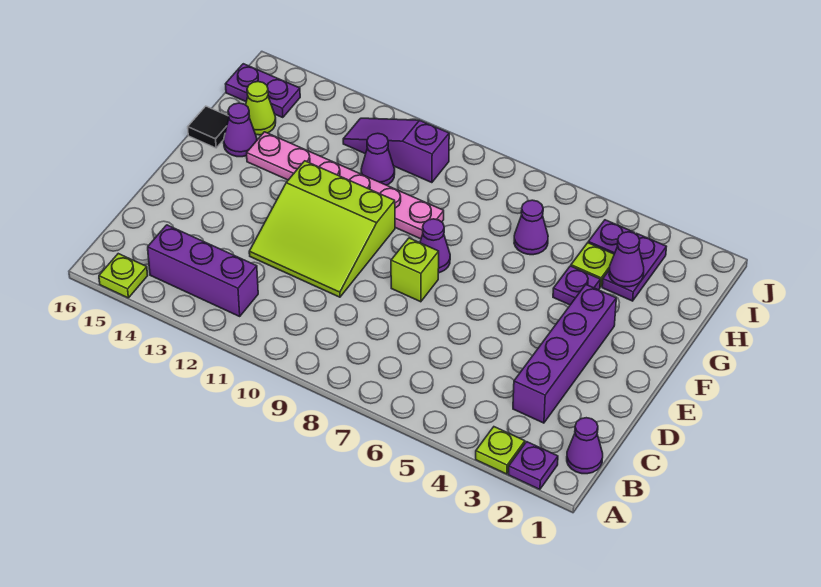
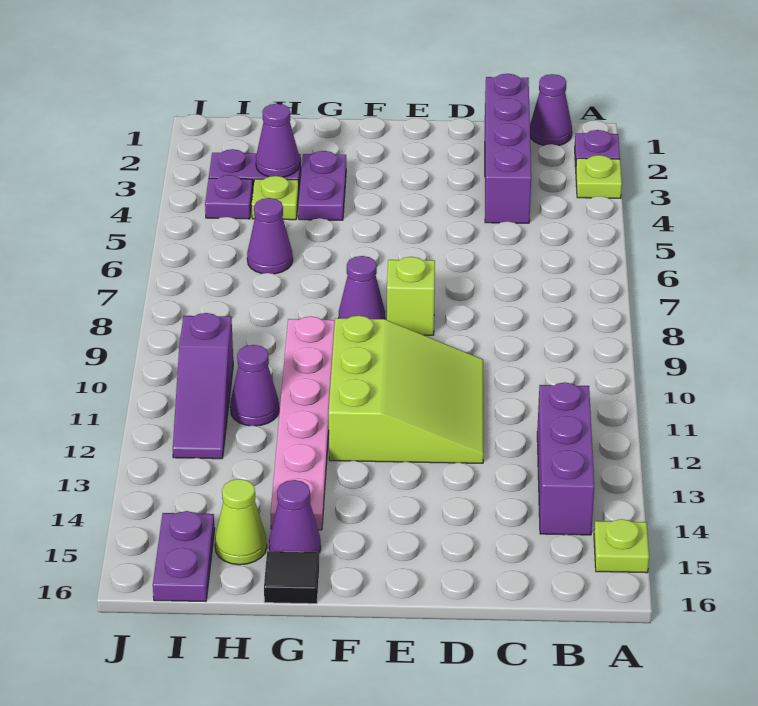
purple 1x4 brick [513,285,616,423] -> purple 1x4 brick turned to [485,74,531,223]
purple 1x1 plate [553,266,600,305] -> purple 1x2 plate [298,151,346,220]

